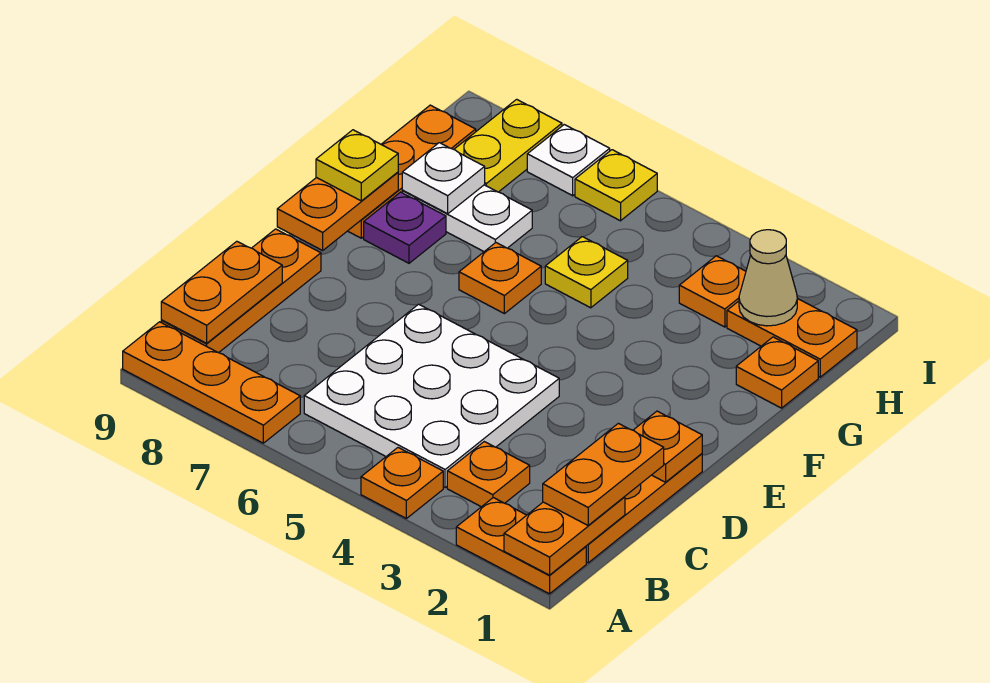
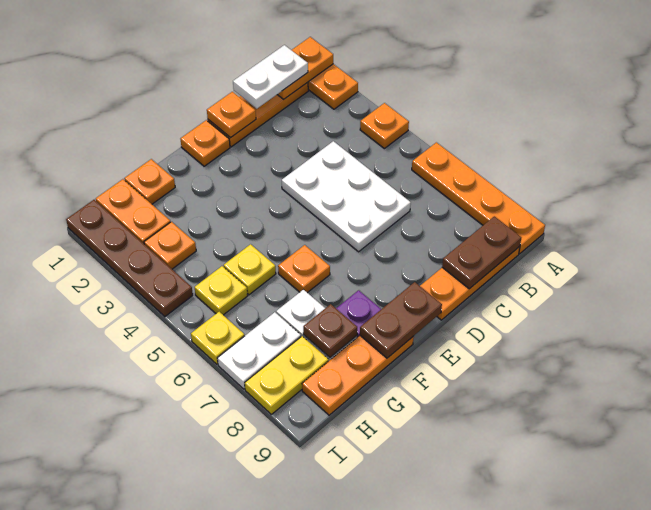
orange 1x3 plate [123,322,300,443] -> orange 1x4 plate [412,142,545,254]
orange 1x2 plate [543,423,664,525] -> white 1x2 plate [233,45,308,109]
orange 1x1 plate [447,442,530,507] -> orange 1x1 plate moved to [181,120,230,166]
white 3x3 plate [304,304,559,488] -> white 2x3 plate [282,141,411,252]
orange 1x2 plate [161,241,282,343] -> brown 1x2 plate [442,216,521,289]
orange 1x2 plate [277,172,398,250] -> brown 1x2 plate [360,282,442,358]
yellow 1x1 plate [316,130,398,201] -> yellow 1x1 plate moved to [195,266,248,315]
white 1x1 plate [402,143,485,214] -> brown 1x1 plate [303,304,357,357]
tan 1x1 cone [739,230,797,326] -> none
none -> brown 1x4 plate [66,200,193,317]
white 1x1 plate [527,125,610,196] -> white 1x2 plate [217,312,301,389]

